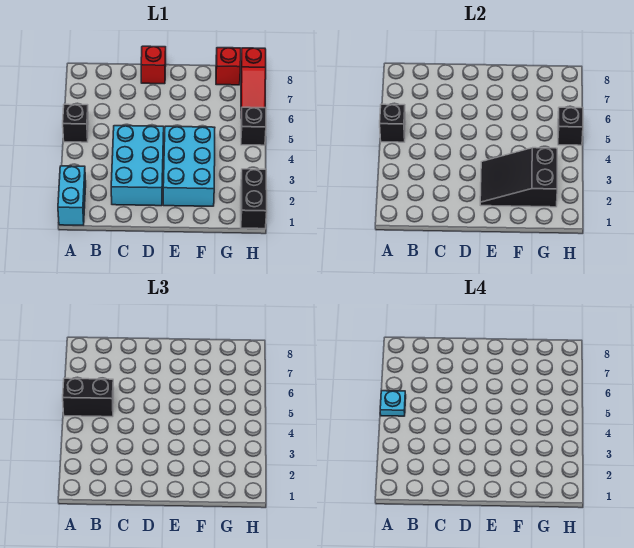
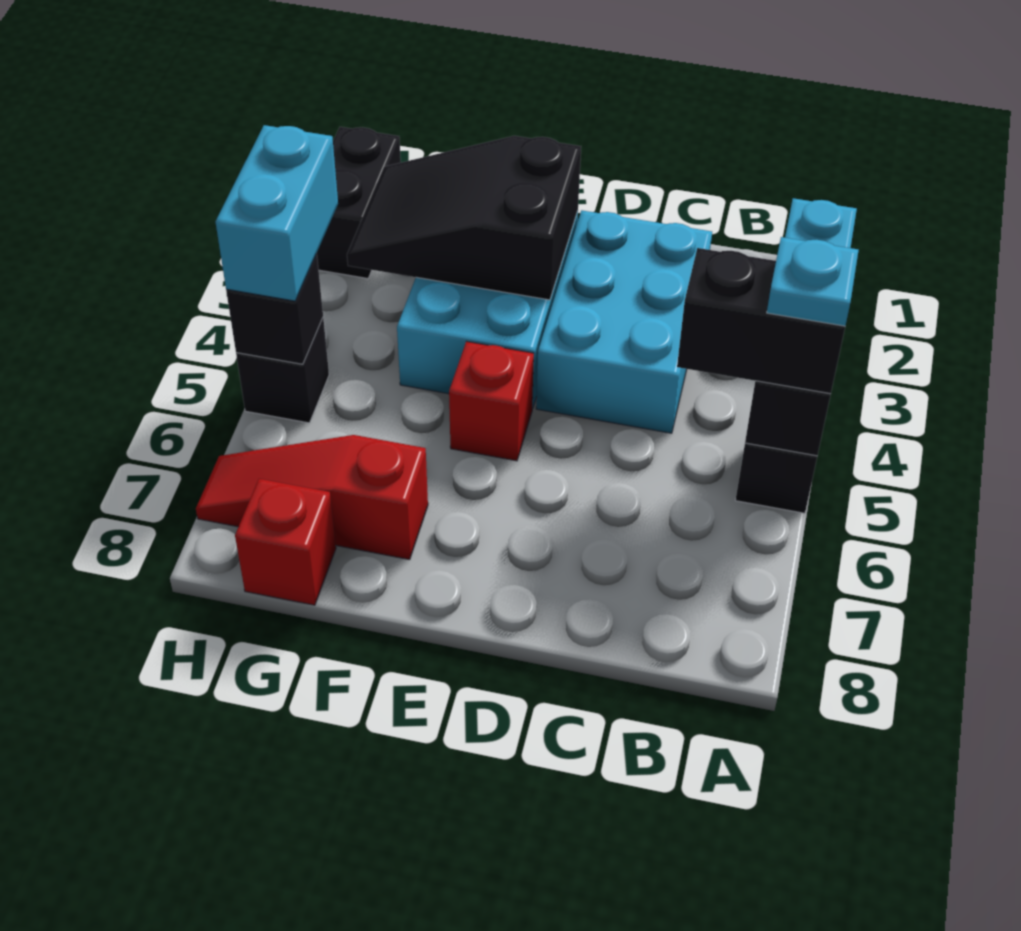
red 1x1 brick [141,46,166,84] -> red 1x1 brick moved to [449,341,534,461]
black 2x3 slope [480,148,557,207] -> black 2x3 slope turned to [347,136,581,300]
none -> cyan 1x2 brick [216,125,338,301]
red 1x3 slope [241,48,266,112] -> red 1x3 slope turned to [196,435,428,560]

